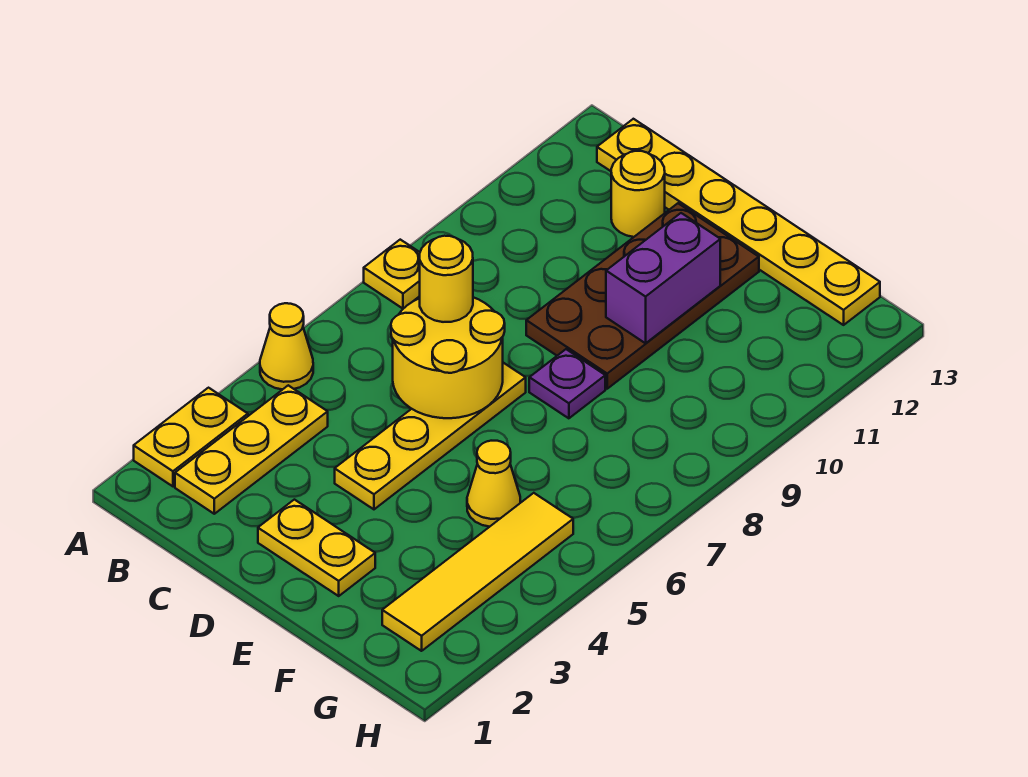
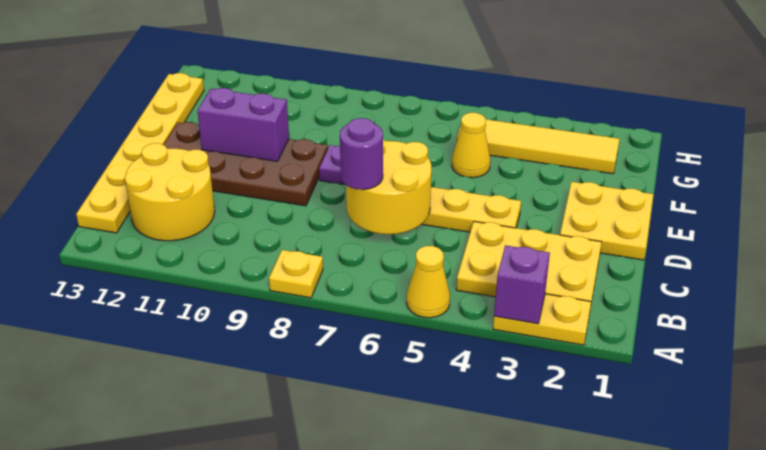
none -> purple 1x1 brick [494,245,550,324]
yellow 1x3 plate [175,385,328,514] -> yellow 2x3 plate [456,222,602,302]
yellow 1x1 round brick [420,236,473,322] -> purple 1x1 round brick [340,118,383,190]
yellow 1x1 round brick [611,151,665,237] -> yellow 2x2 round brick [125,143,215,241]
yellow 1x2 plate [258,500,375,596] -> yellow 2x2 plate [560,182,653,260]

